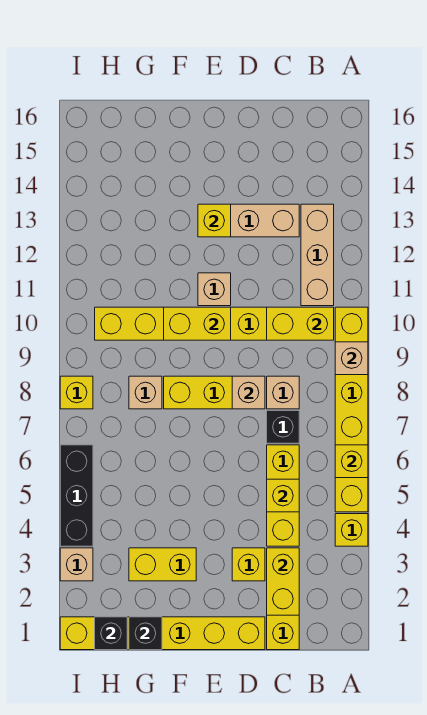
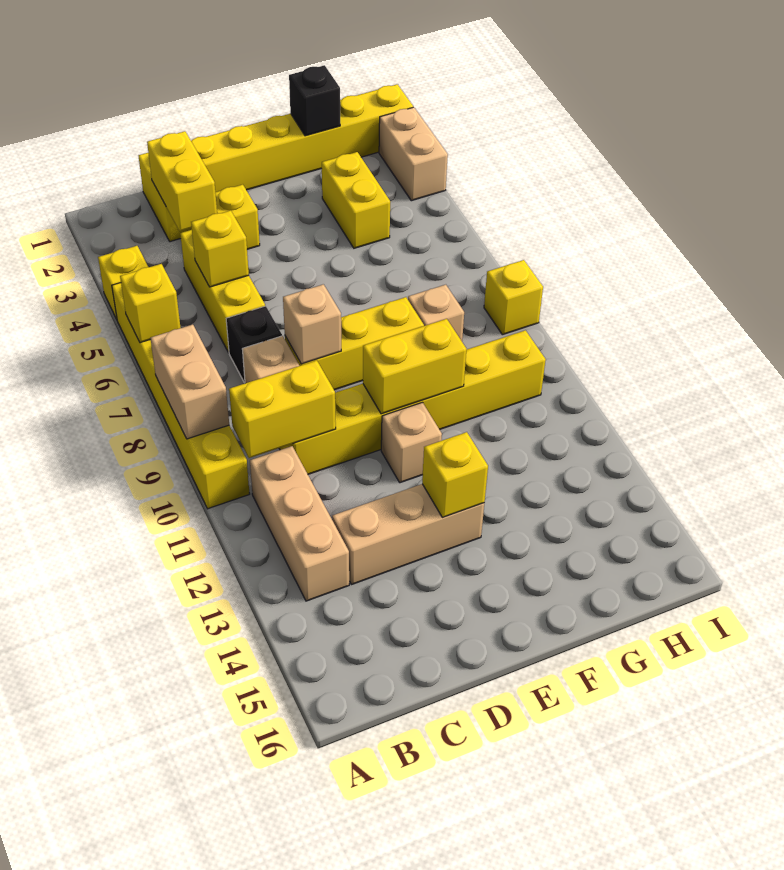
tan 1x1 brick [335,342,368,375] -> tan 1x2 brick [151,325,229,439]
yellow 1x2 brick [129,548,196,581] -> yellow 1x2 brick turned to [322,152,390,248]
black 1x1 brick [95,617,127,650] -> none
tan 1x1 brick [60,548,93,581] -> tan 1x2 brick [379,107,448,201]
black 1x3 brick [60,445,93,546] -> none

